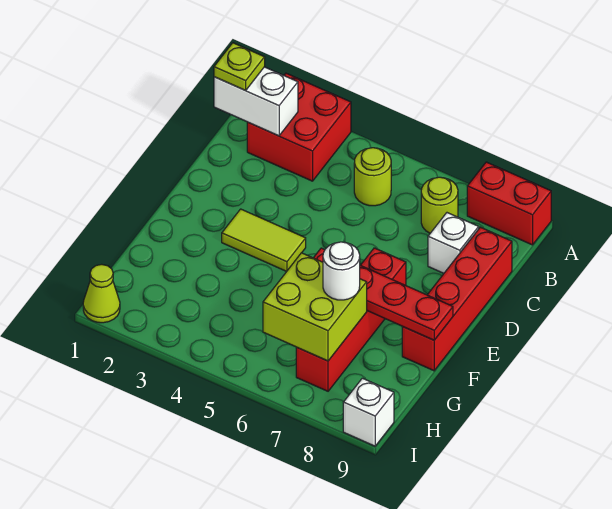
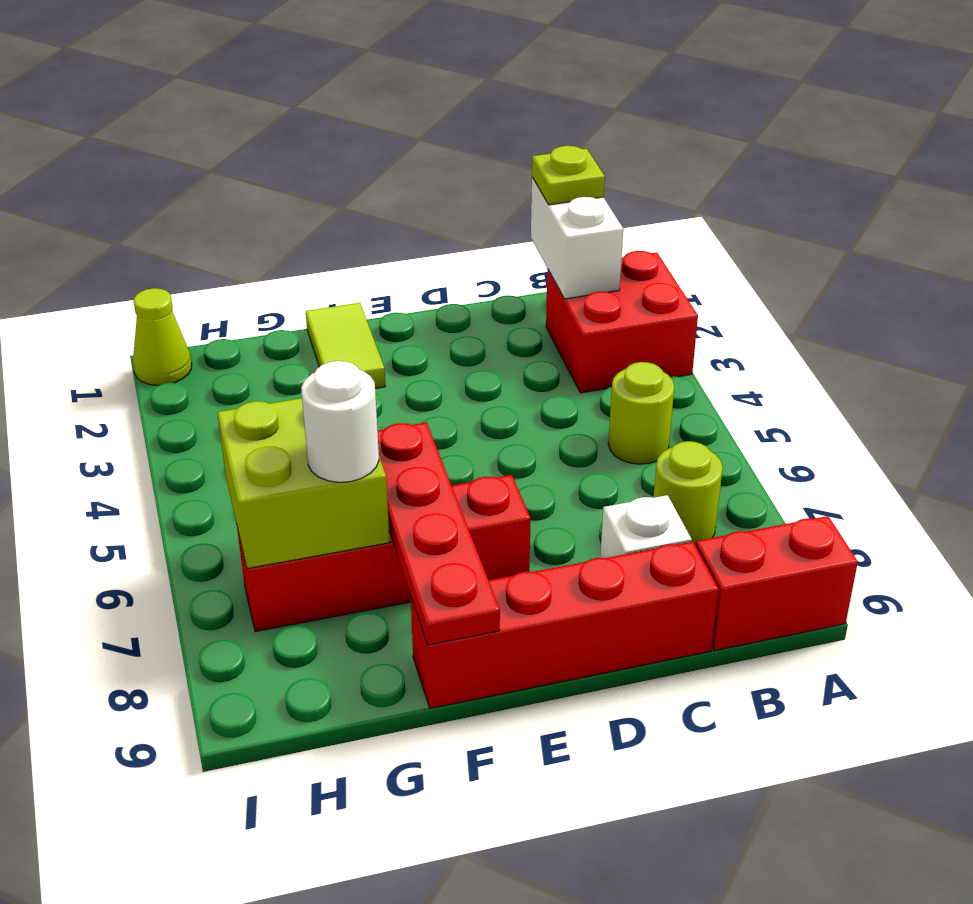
red 1x2 brick [467,162,551,245] -> red 1x2 brick turned to [696,516,858,650]
lime 1x2 tile [222,209,306,271] -> lime 1x2 tile moved to [306,303,385,388]
white 1x1 brick [343,378,394,446] -> none

